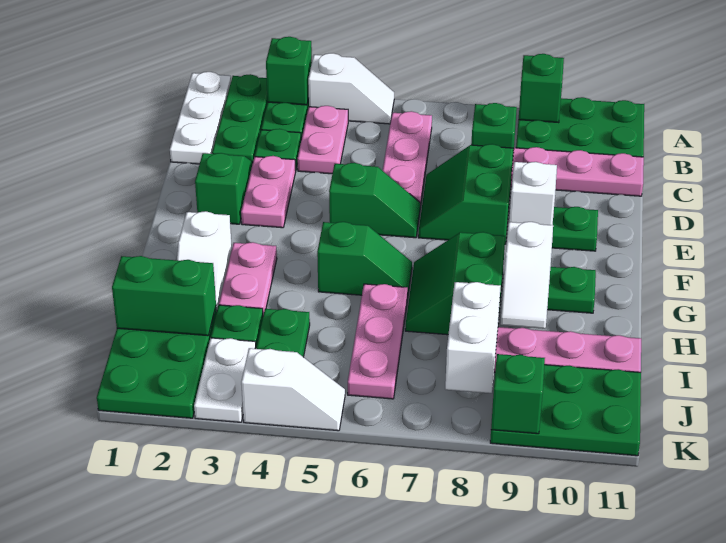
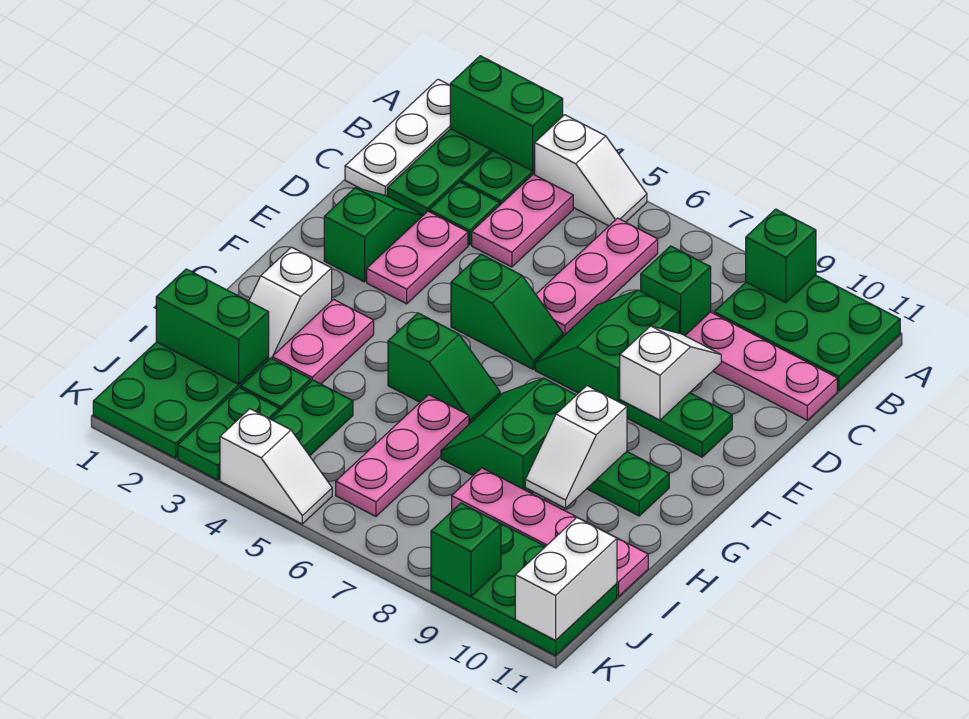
green 1x1 brick [266,37,312,105] -> green 1x2 brick [450,56,563,171]
white 1x2 brick [445,282,501,393] -> white 1x2 brick moved to [515,518,617,641]
white 1x2 plate [194,338,256,422] -> green 1x2 plate [178,388,279,480]

